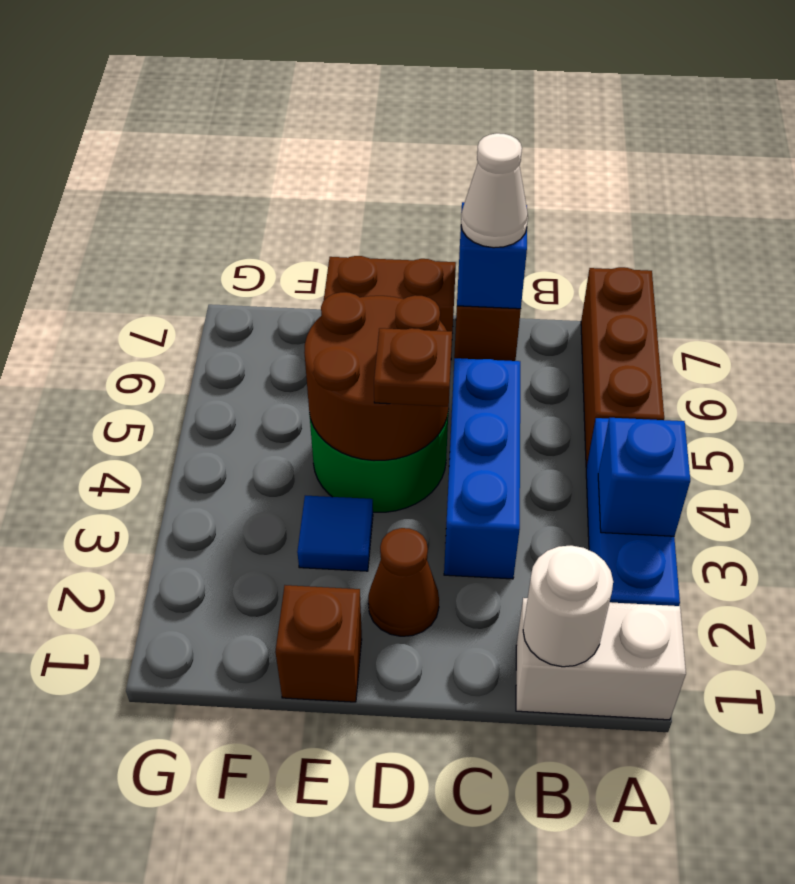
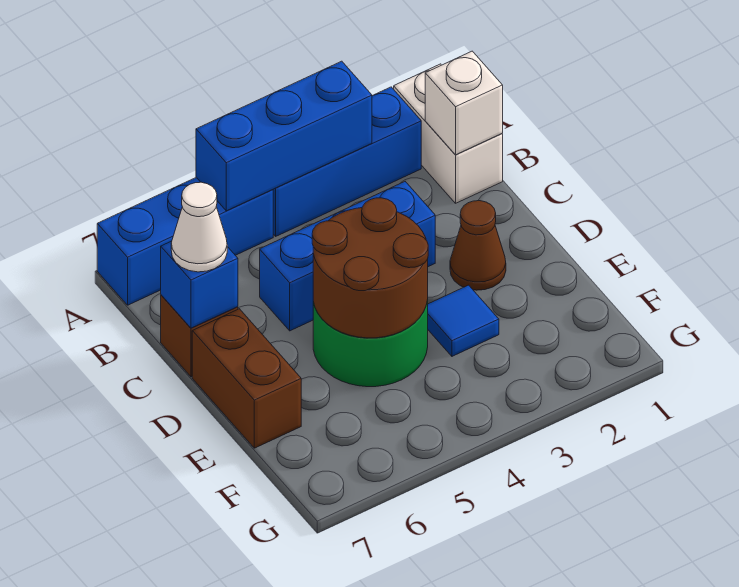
blue 1x1 brick [598,418,690,536] -> blue 1x3 brick [196,61,372,211]
brown 1x3 brick [581,267,664,467] -> blue 1x3 brick [97,177,273,305]
white 1x1 round brick [523,546,613,667] -> white 1x1 brick [425,51,503,155]
brown 1x1 plate [374,328,452,406] -> none
brown 1x1 brick [275,585,362,702] -> none

